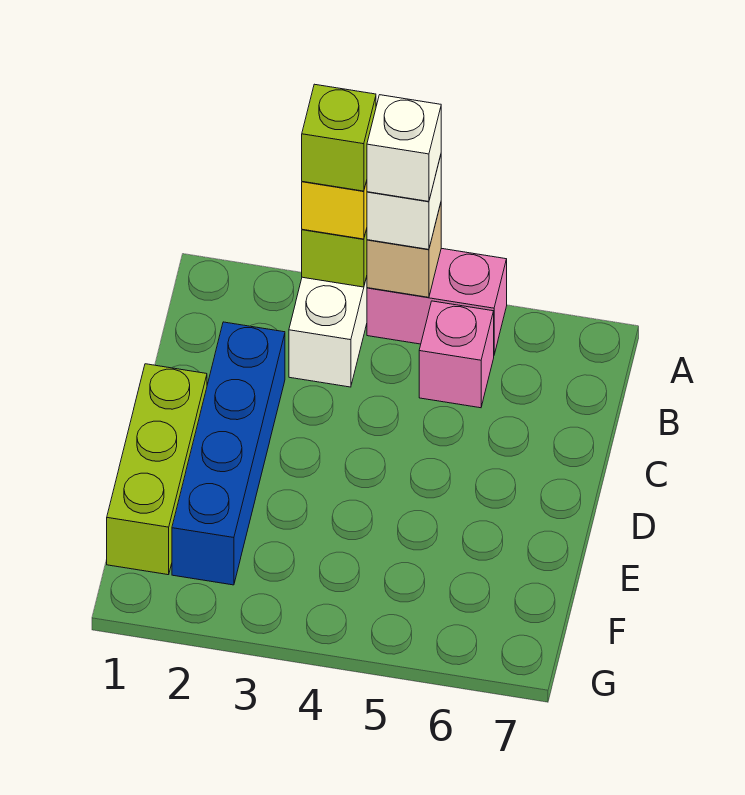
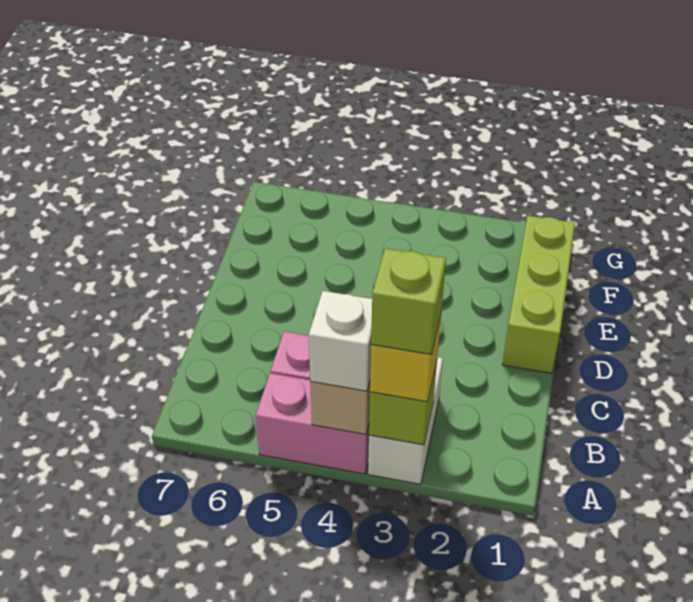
white 1x1 brick [367,95,441,201] -> none
blue 1x4 brick [172,322,285,585] -> none

